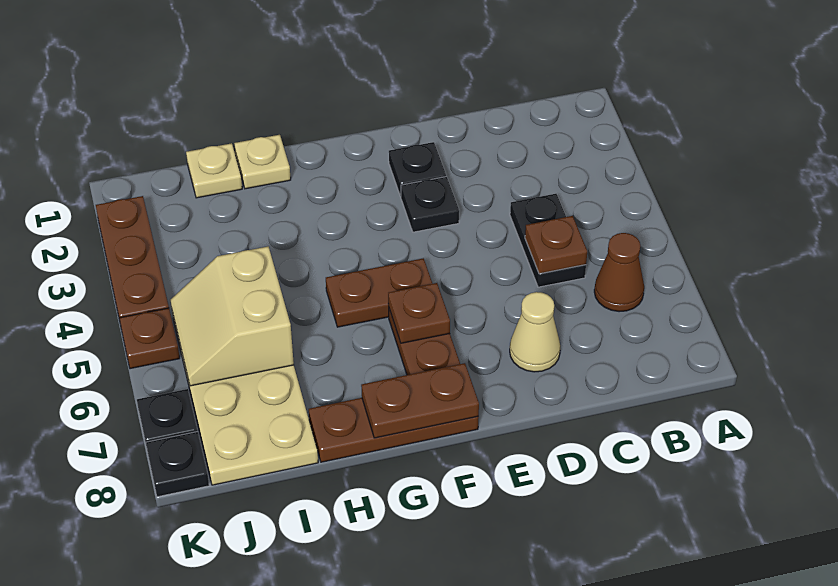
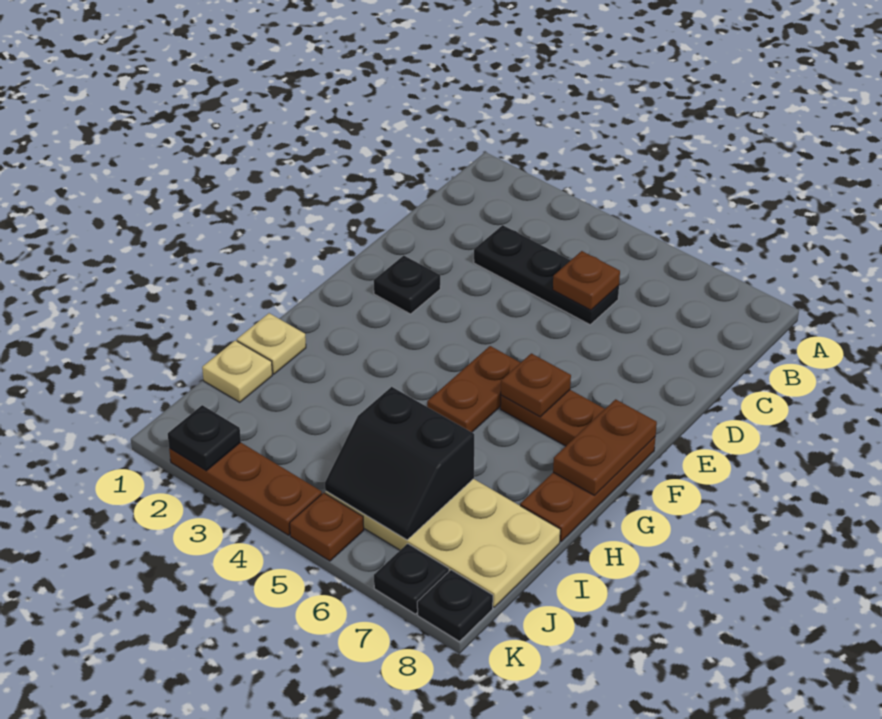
brown 1x1 cone [594,233,644,312] -> none
black 1x2 plate [510,194,586,287] -> black 1x3 plate [474,225,619,325]
tan 1x1 cone [510,292,560,372] -> none
black 1x1 plate [401,177,459,232] -> black 1x1 plate moved to [168,405,241,471]
tan 2x2 slope [171,247,294,386] -> black 2x2 slope [325,387,474,540]

